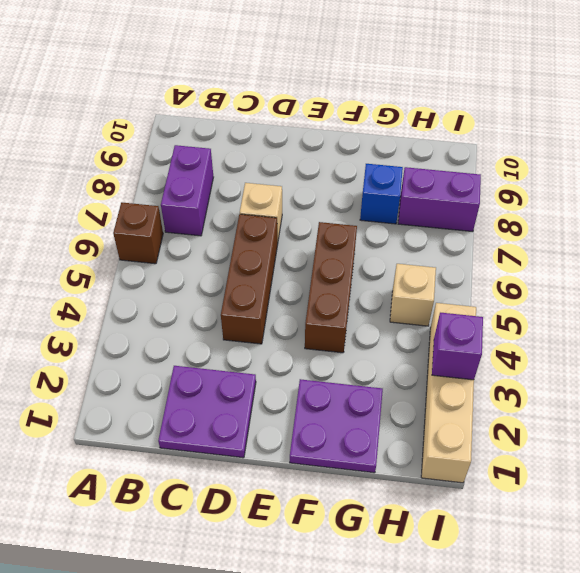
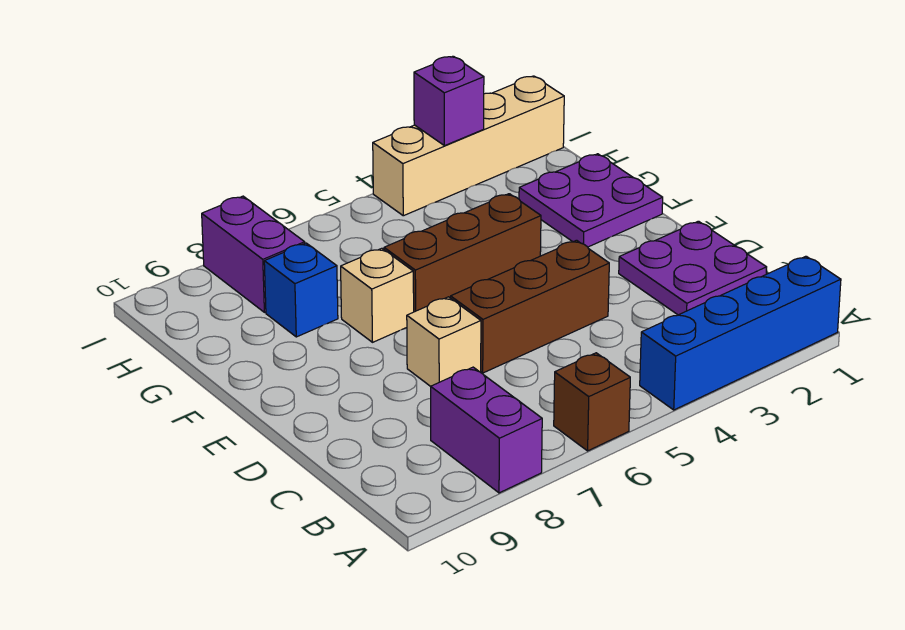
none -> blue 1x4 brick [640,256,841,410]
purple 1x2 brick [161,145,213,236] -> purple 1x2 brick turned to [431,367,542,493]
tan 1x1 brick [390,264,436,326] -> tan 1x1 brick moved to [341,248,414,342]

